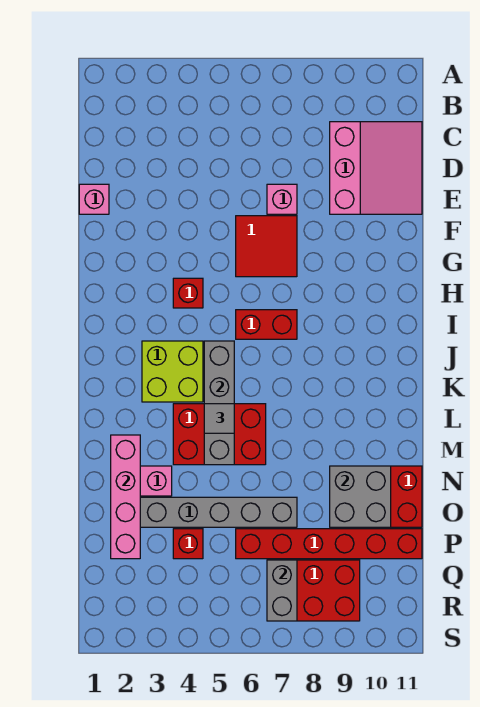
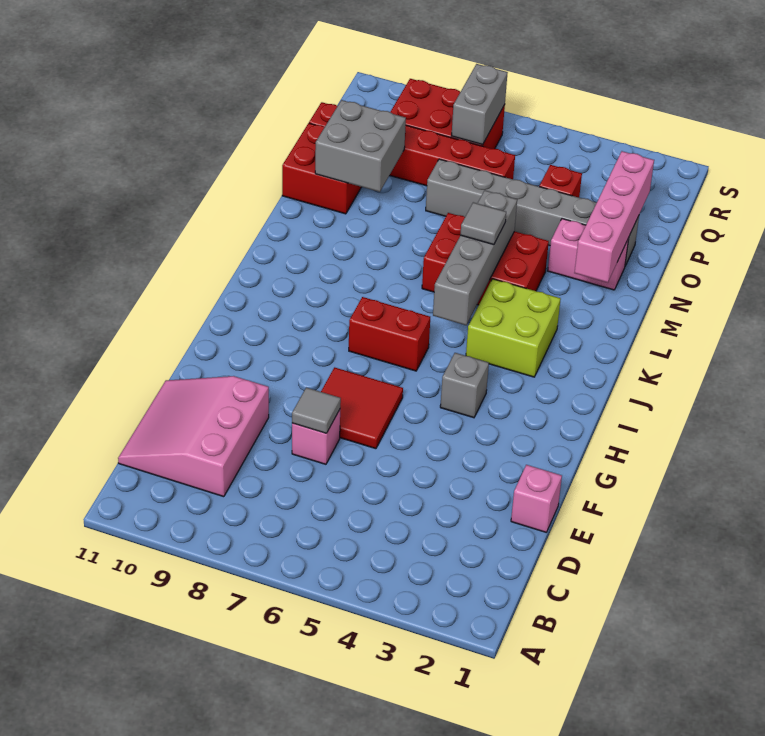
none -> grey 1x1 tile [292,388,341,433]
red 1x1 brick [173,278,203,308] -> grey 1x1 brick [440,353,489,418]

